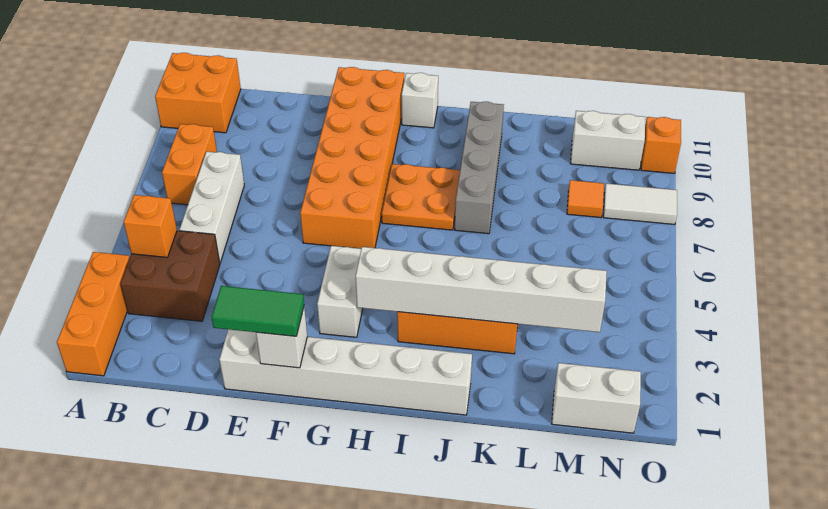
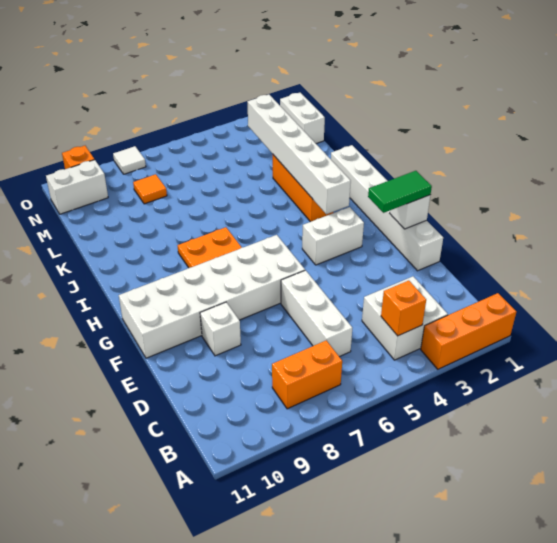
orange 2x2 brick [155,53,241,133] -> none
brown 2x2 brick [121,231,220,321] -> white 2x2 brick [362,276,448,360]
white 1x3 brick [180,152,244,263] -> white 1x3 brick turned to [281,270,352,357]
green 1x2 tile [212,286,304,336] -> green 1x2 tile turned to [368,171,432,213]
orange 2x6 brick [300,67,404,249] -> white 2x6 brick [119,235,305,358]
white 1x1 brick [402,73,438,128] -> white 1x1 brick moved to [200,302,241,356]
grey 1x4 brick [455,102,504,234] -> none
white 1x2 brick [570,111,645,170] -> white 1x2 brick turned to [46,160,108,214]
white 1x2 tile [603,184,677,225] -> white 1x1 tile [113,146,146,174]

